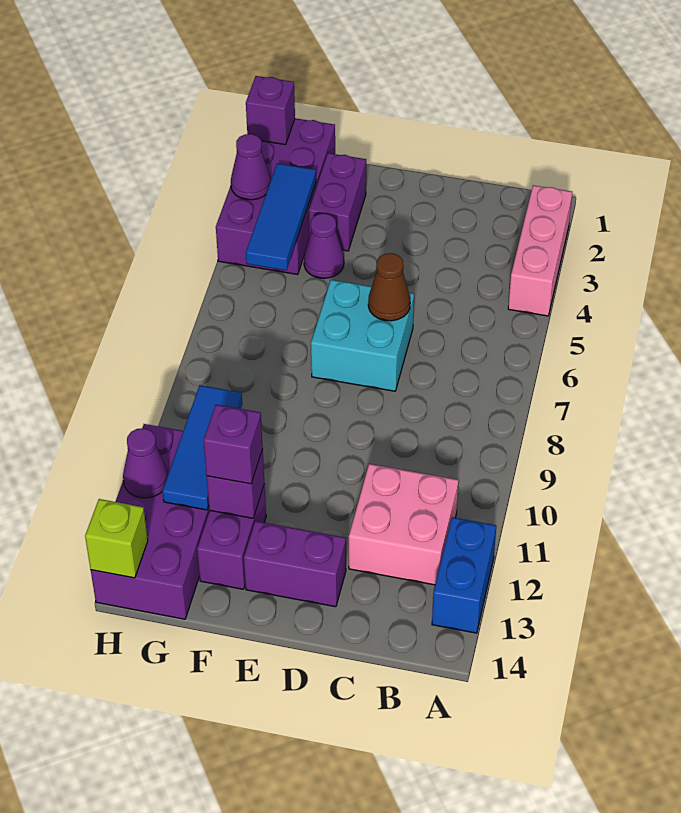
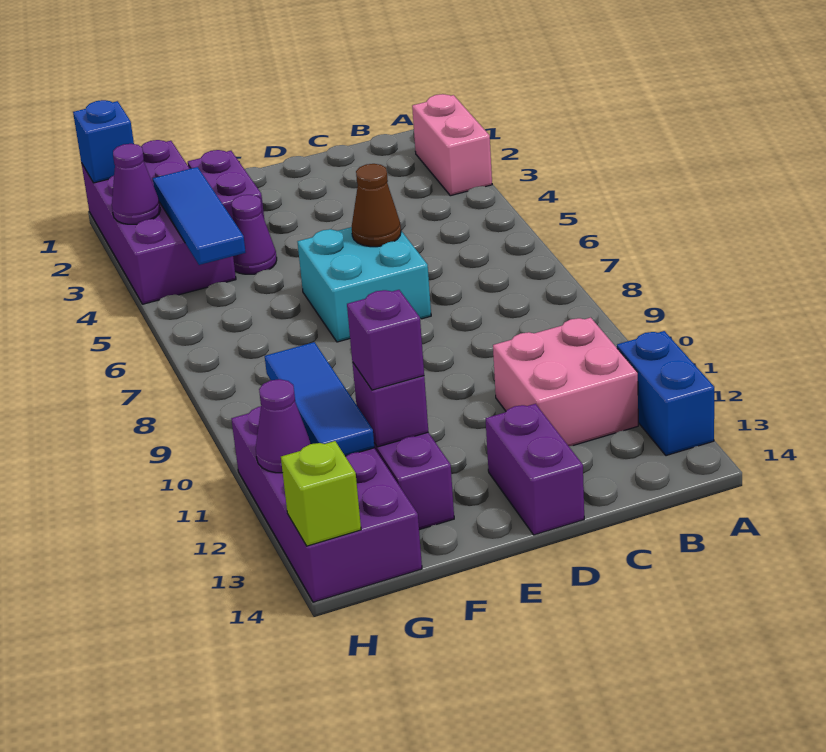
pink 1x3 brick [508,185,572,316] -> pink 1x2 brick [412,94,492,196]
purple 1x2 brick [244,521,346,607] -> purple 1x2 brick turned to [486,404,584,535]
purple 1x1 brick [246,76,295,145] -> blue 1x1 brick [73,100,134,183]

